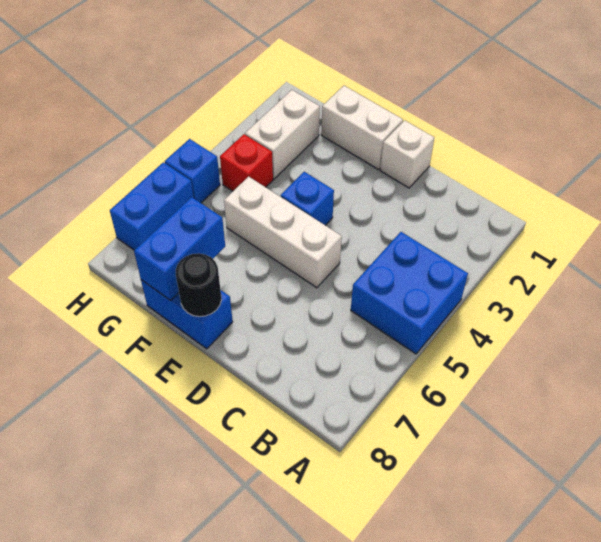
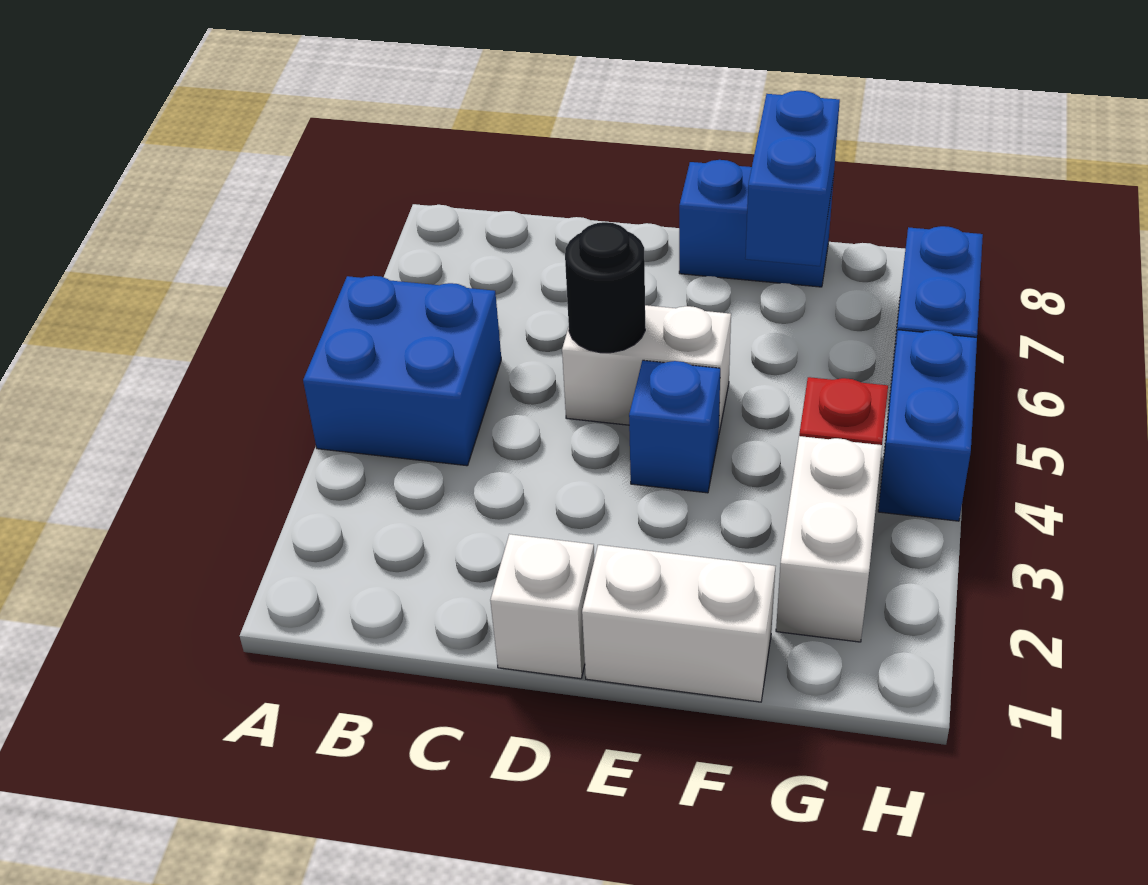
white 1x3 brick [224,176,342,288] -> white 1x2 brick [562,305,731,433]
black 1x1 round brick [176,253,221,317] -> black 1x1 round brick moved to [565,222,645,353]
blue 1x1 brick [165,139,220,203] -> blue 1x2 brick [878,330,977,521]

